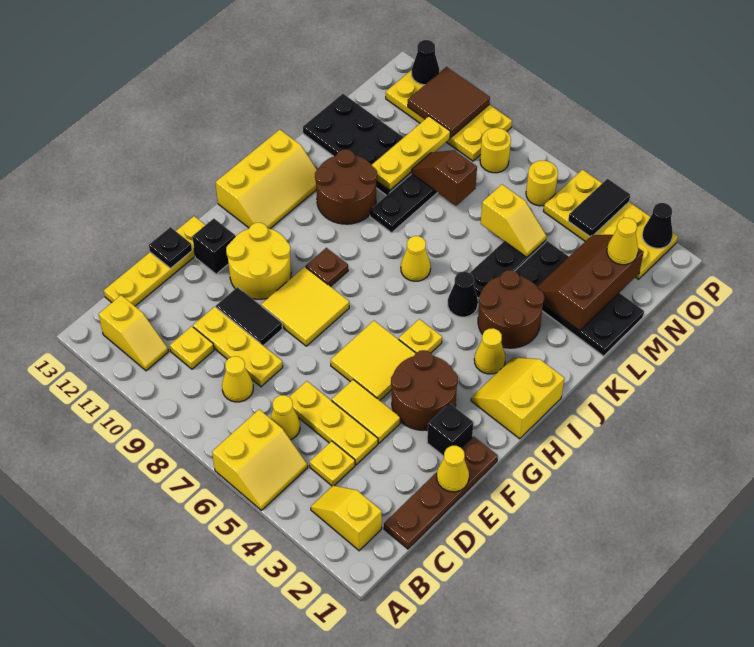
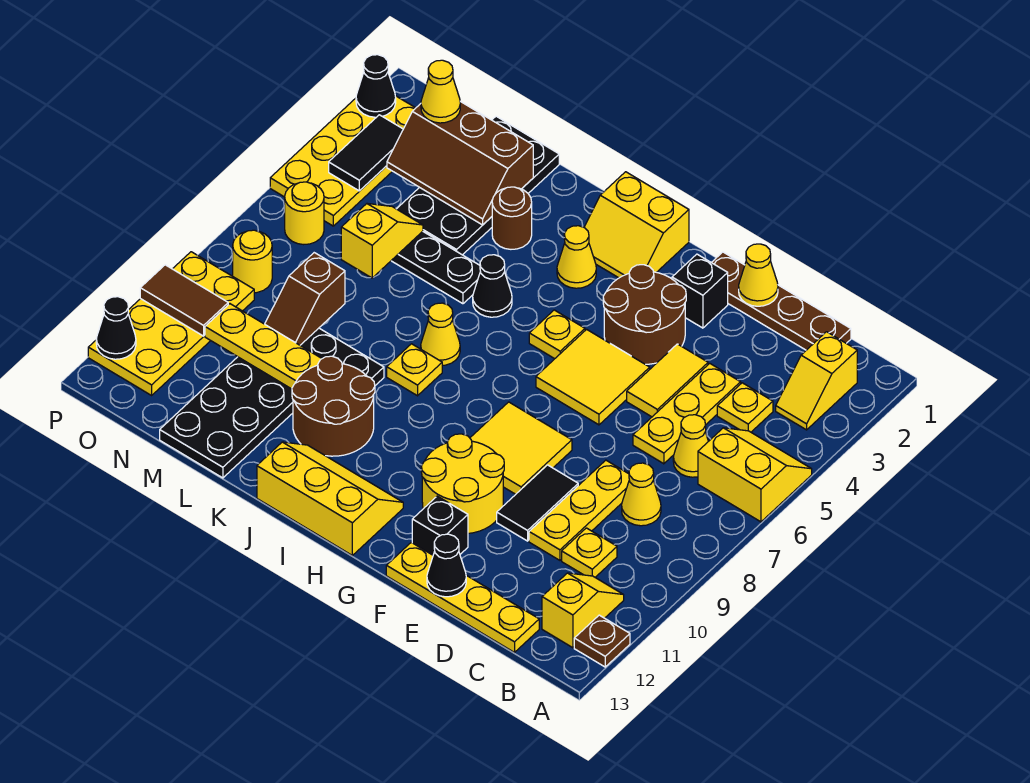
black 1x1 plate [149,227,192,268] -> black 1x1 cone [427,534,466,597]
brown 1x1 plate [306,248,348,287] -> brown 1x1 plate moved to [574,615,630,667]
brown 2x2 round brick [478,270,544,348] -> brown 1x1 round brick [492,187,532,249]
none -> yellow 1x1 plate [387,344,442,396]
black 1x2 tile [568,179,630,237] -> black 1x2 tile turned to [329,115,403,191]
brown 2x2 tile [408,67,490,137] -> brown 1x2 tile [140,265,228,336]

